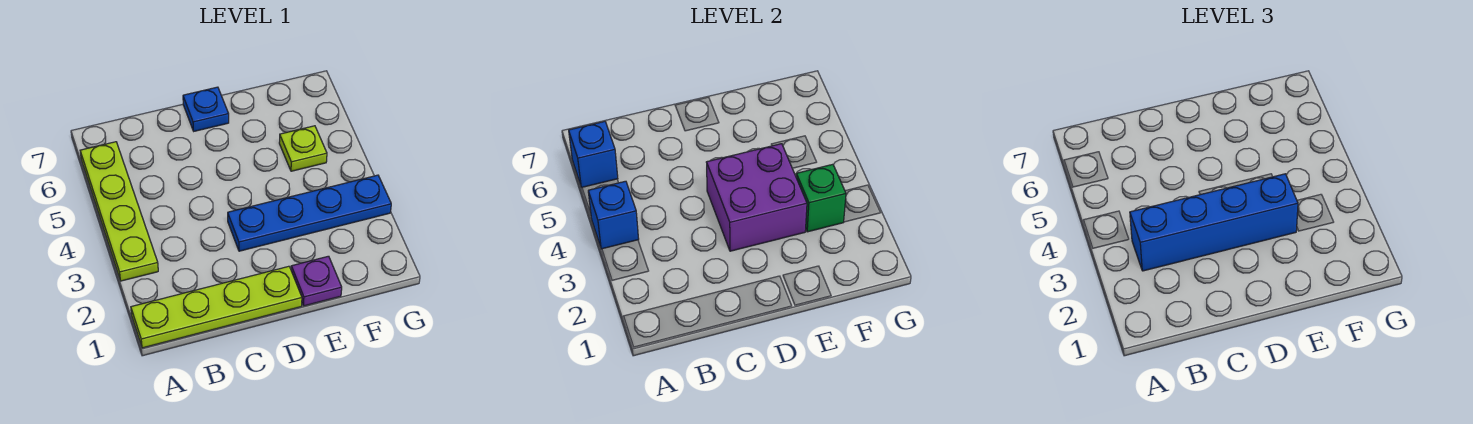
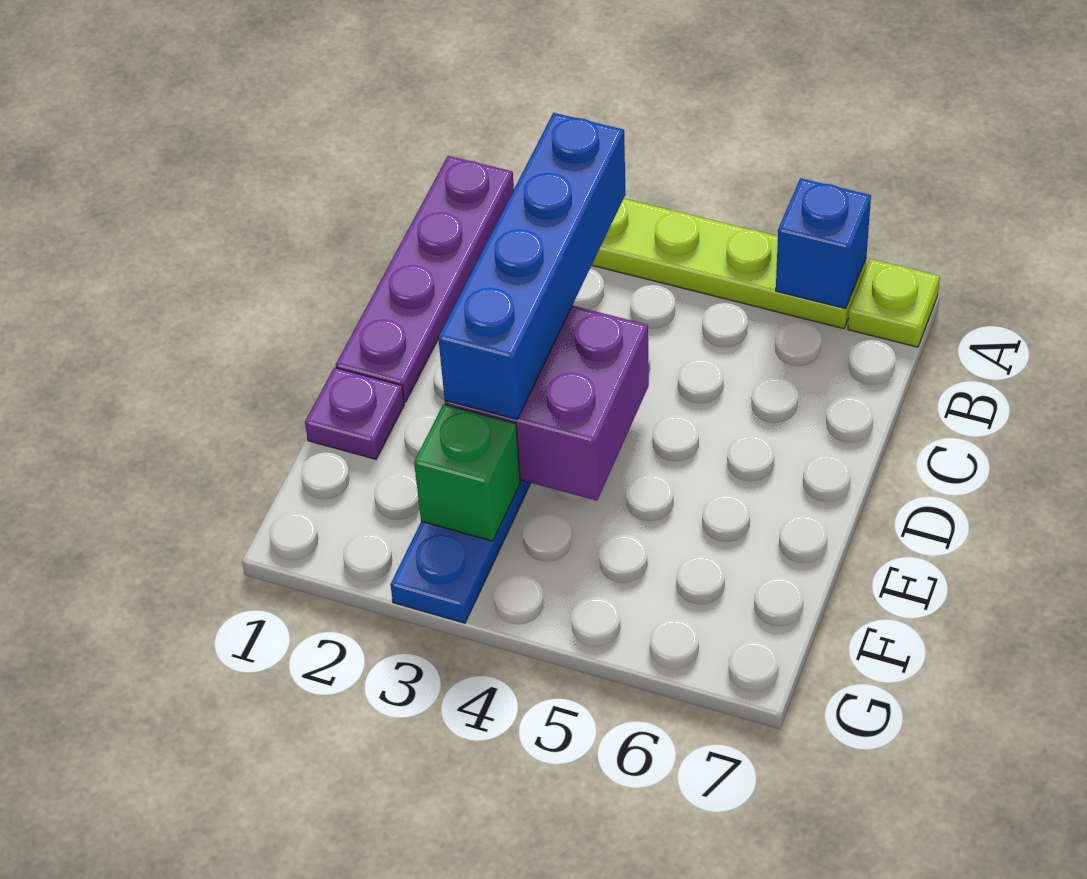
lime 1x4 plate [131,266,302,348] -> purple 1x4 plate [336,156,514,402]
blue 1x1 brick [588,181,639,249] -> none
blue 1x1 plate [183,87,229,131] -> none
lime 1x1 plate [279,126,327,171] -> lime 1x1 plate moved to [848,259,940,347]

